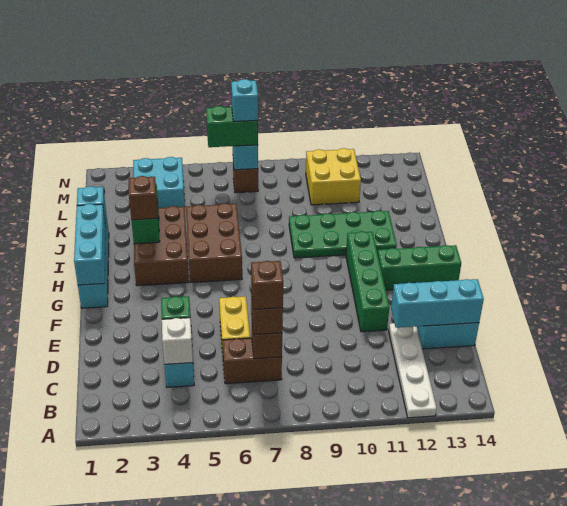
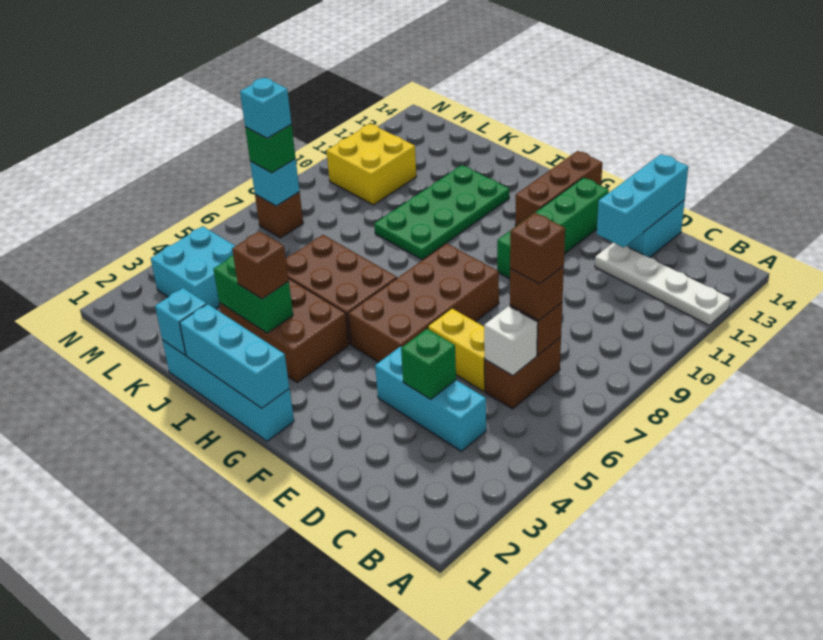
white 1x1 brick [162,318,193,364] -> white 1x1 brick moved to [484,306,538,376]
green 1x4 brick [346,231,389,332] -> green 1x4 brick turned to [497,178,609,279]
none -> brown 2x4 brick [348,243,499,362]
green 1x3 brick [378,245,461,290] -> brown 1x3 brick [515,151,602,226]
green 1x2 brick [206,106,258,147] -> green 1x1 brick [245,125,296,173]

